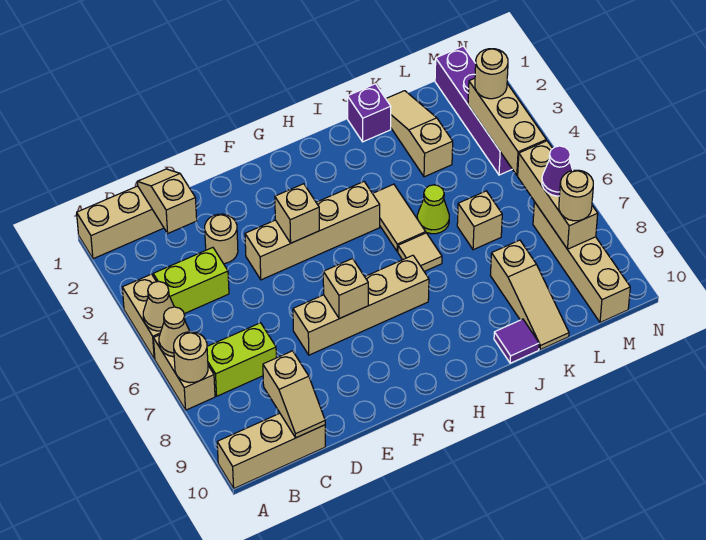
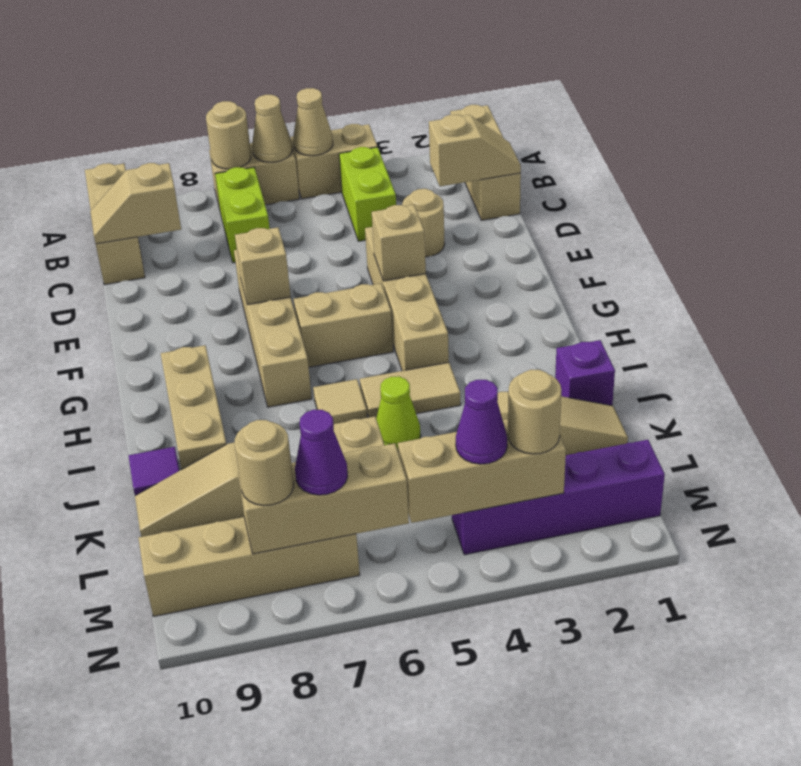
none -> tan 1x2 brick [294,283,393,367]
none -> tan 1x3 brick [161,345,226,470]
none -> purple 1x1 cone [456,380,507,464]

